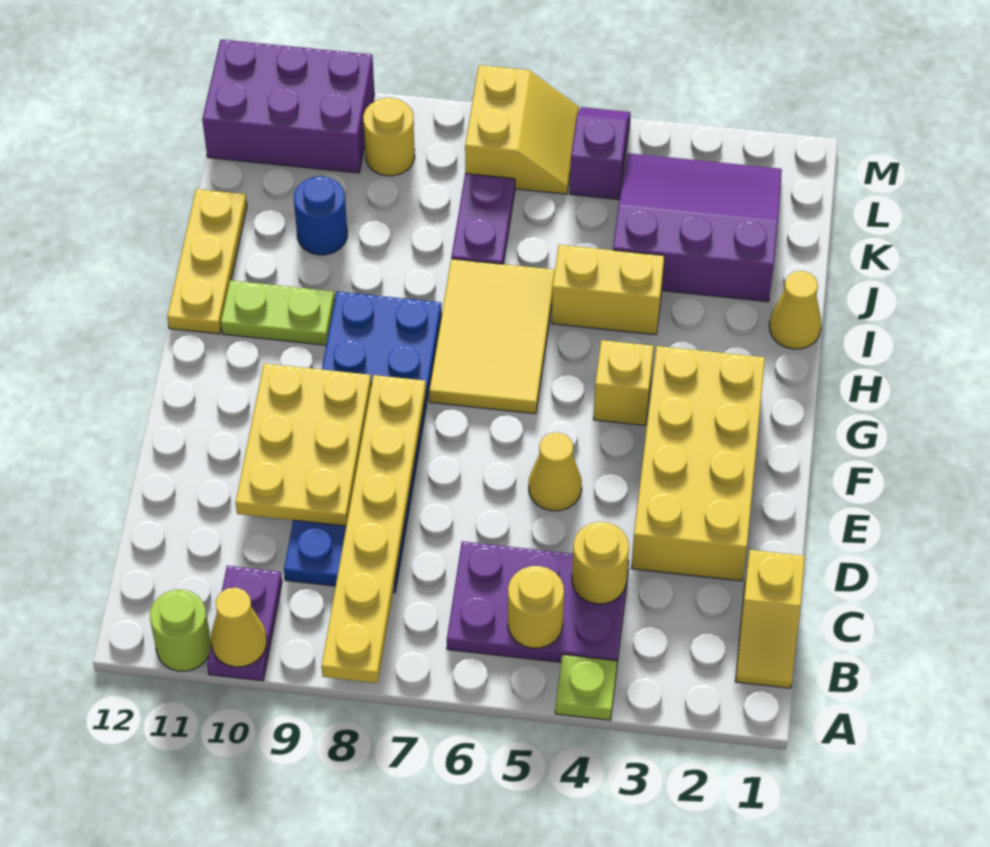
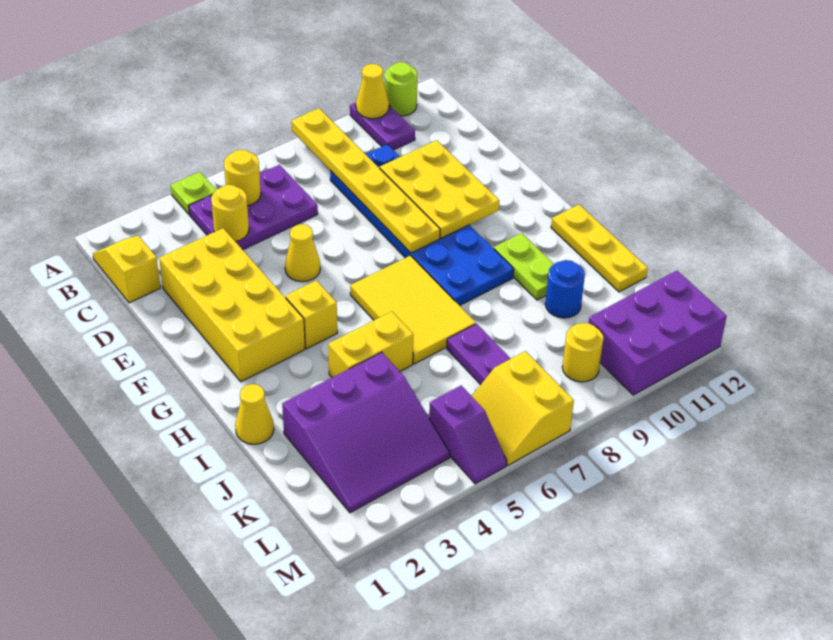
lime 1x2 plate [221,280,335,345] -> lime 1x2 plate turned to [494,233,554,300]

